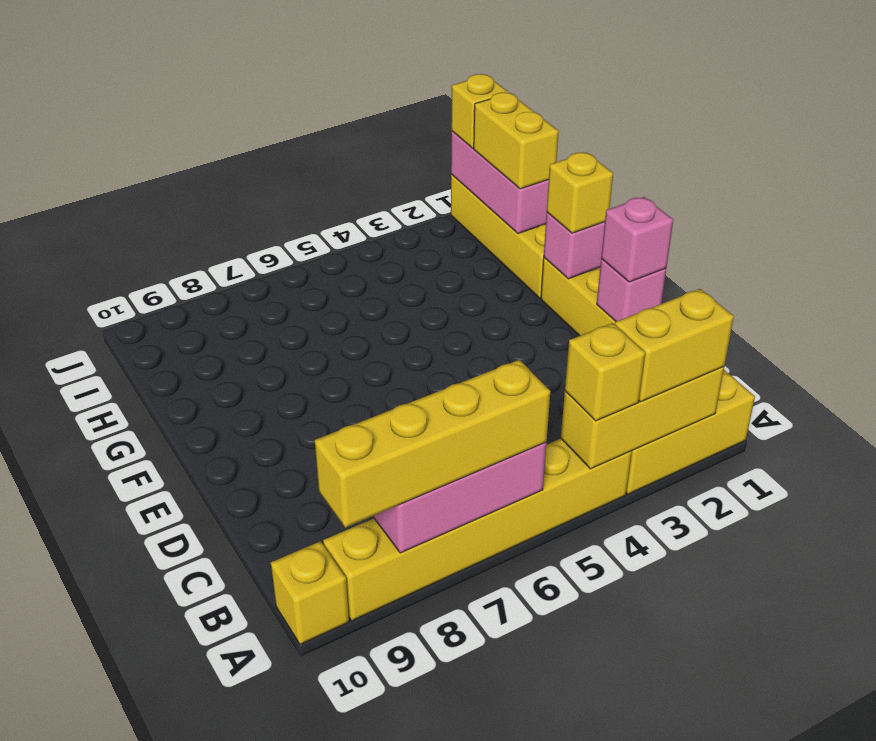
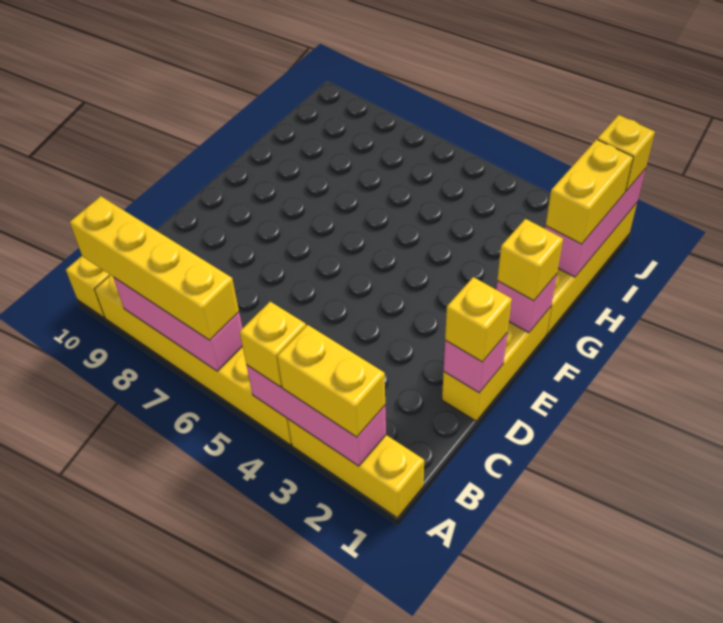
yellow 1x3 brick [561,367,724,469] -> pink 1x3 brick [247,365,386,466]
pink 1x1 brick [601,197,673,282] -> yellow 1x1 brick [445,277,512,362]

